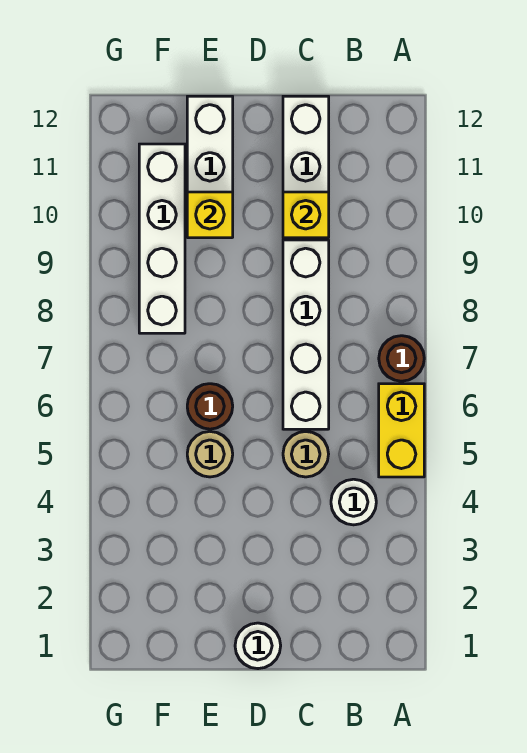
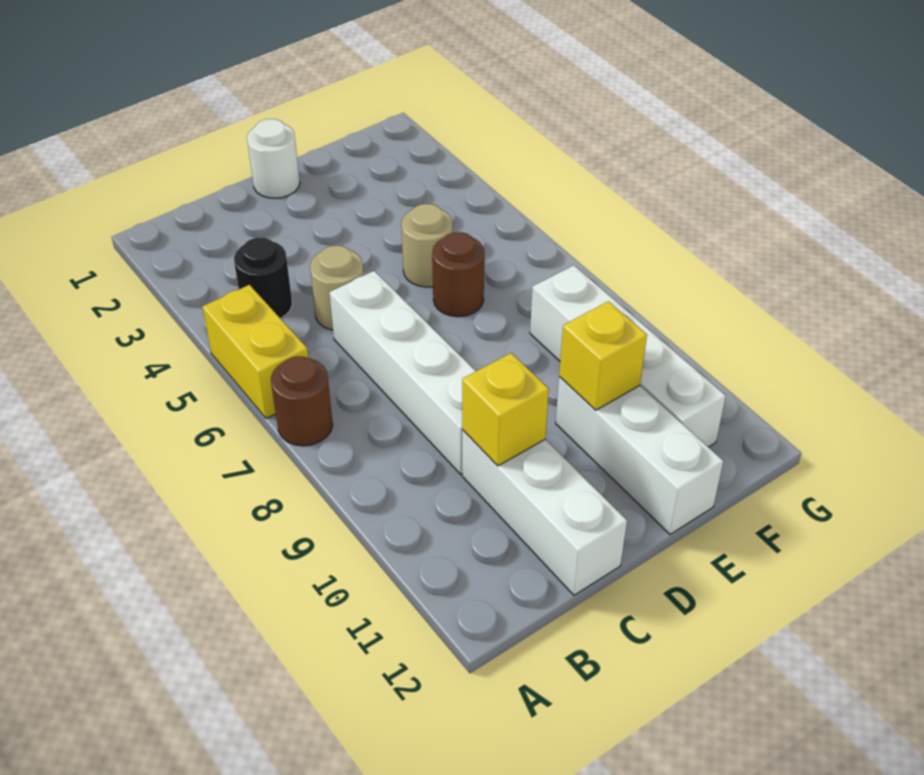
white 1x1 round brick [331,479,376,525] -> black 1x1 round brick [234,238,292,319]

